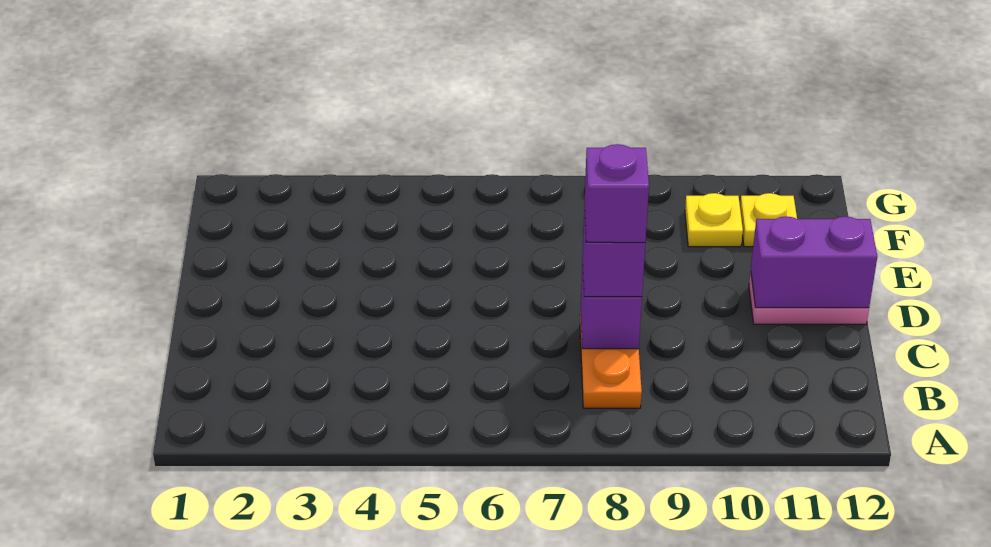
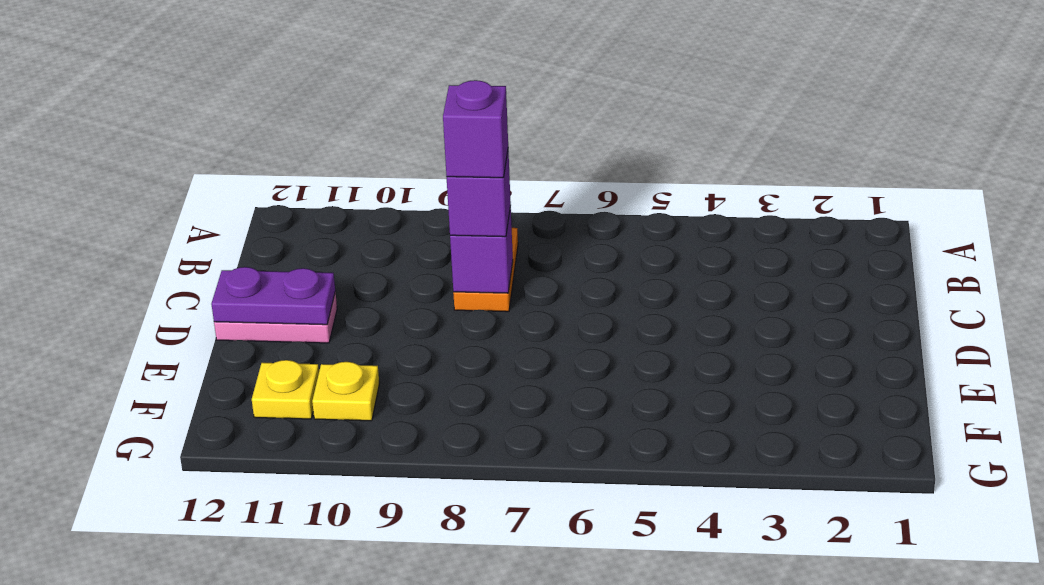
purple 1x2 brick [751,216,877,308] -> purple 1x2 plate [211,267,335,325]

